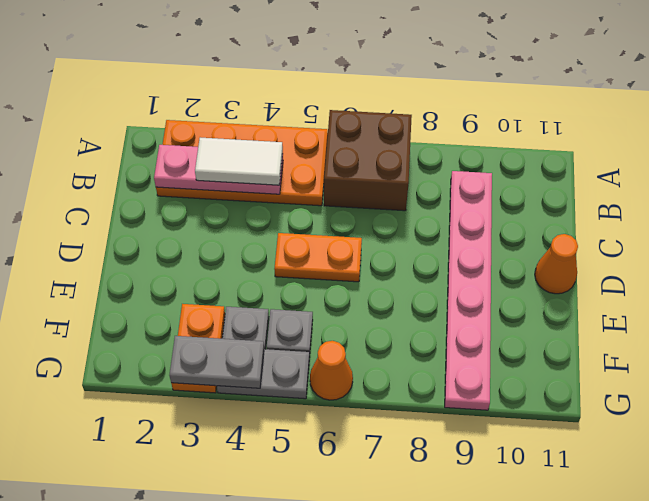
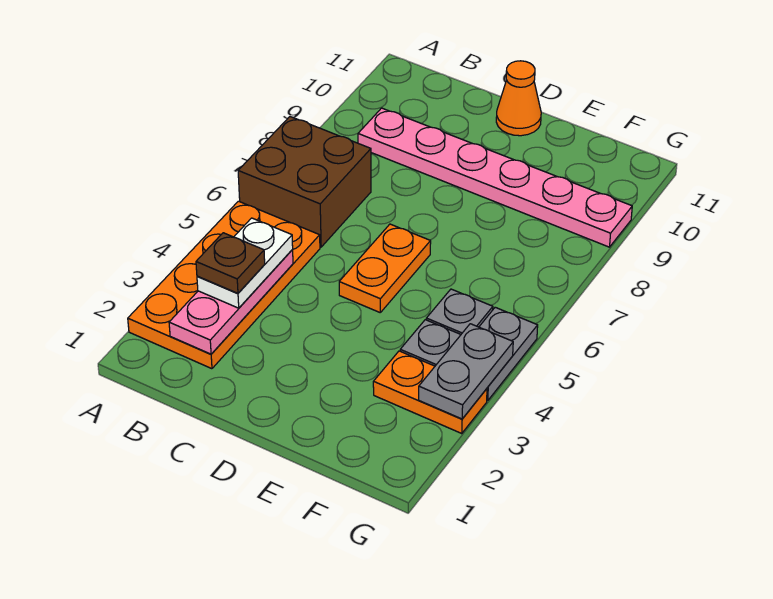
white 1x2 tile [195,138,283,185] -> white 1x2 plate [197,218,293,308]
none -> brown 1x1 plate [196,233,265,293]
orange 1x1 cone [310,341,353,400] -> none

